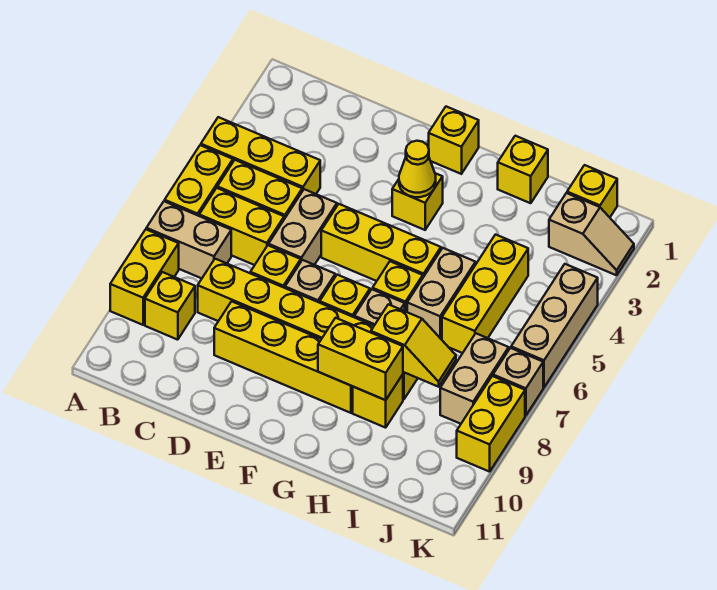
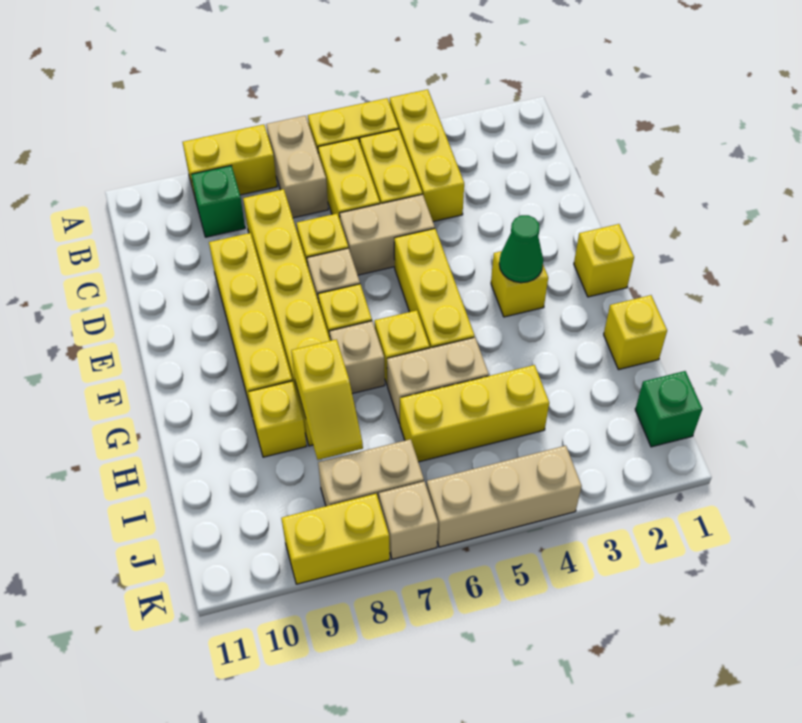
yellow 1x1 brick [145,272,195,340] -> green 1x1 brick [191,166,245,237]
yellow 1x1 cone [399,141,436,197] -> green 1x1 cone [499,215,543,283]
yellow 1x2 brick [318,318,403,400] -> none
yellow 1x1 brick [567,165,617,217] -> green 1x1 brick [635,371,702,447]
tan 1x2 slope [549,193,634,275] -> none

